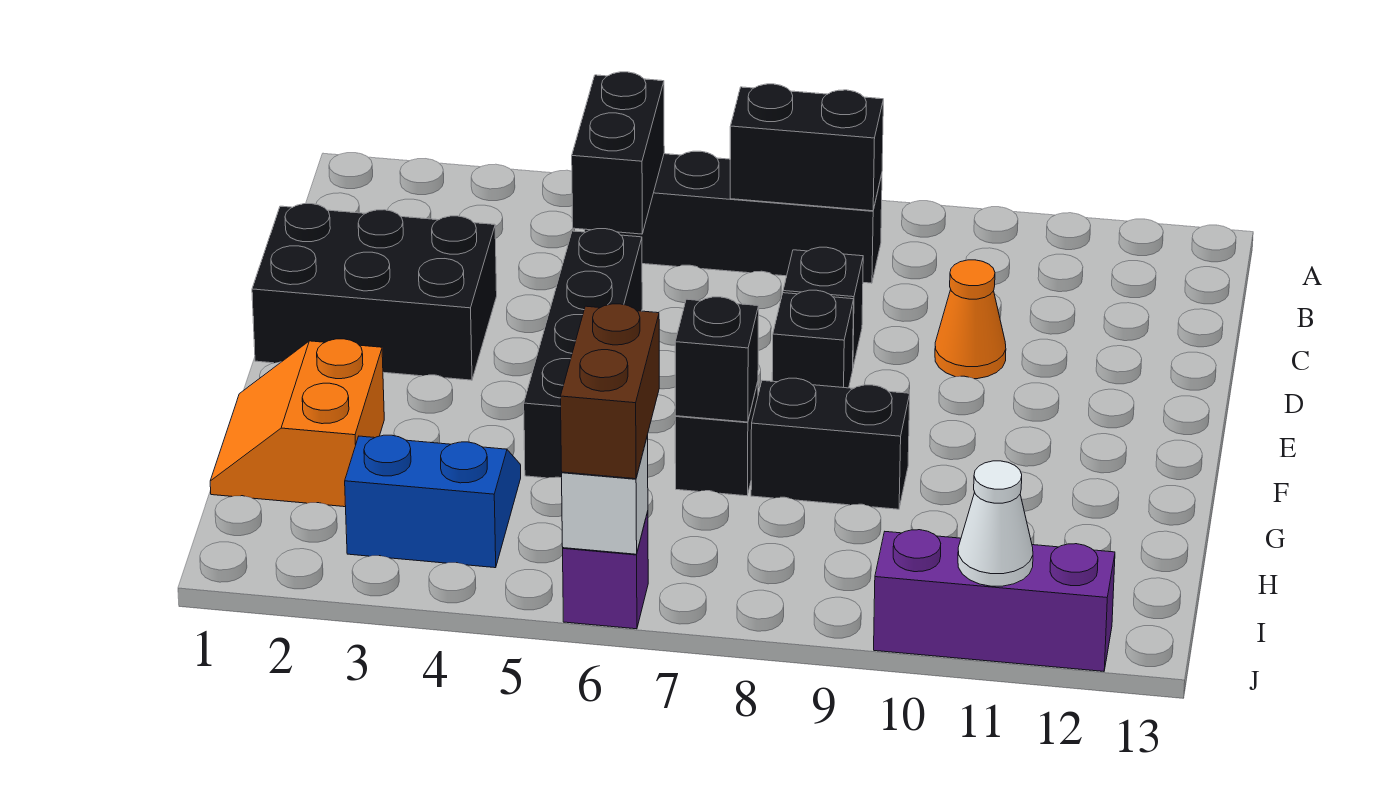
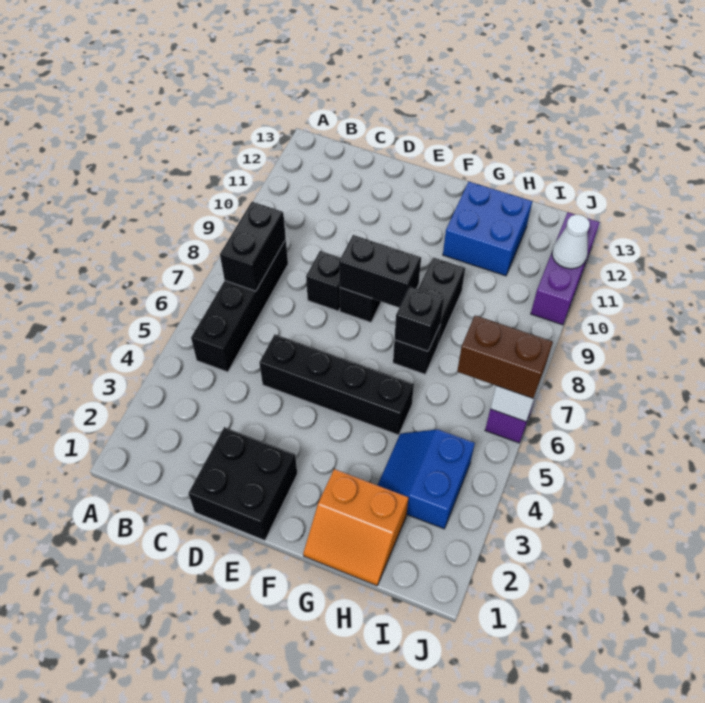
black 1x2 brick [572,72,664,234] -> black 1x2 brick moved to [339,235,421,307]
black 2x3 brick [252,204,497,380] -> black 2x2 brick [188,427,297,541]
orange 1x1 cone [935,260,1006,379] -> none
none -> blue 2x2 brick [443,181,532,276]

